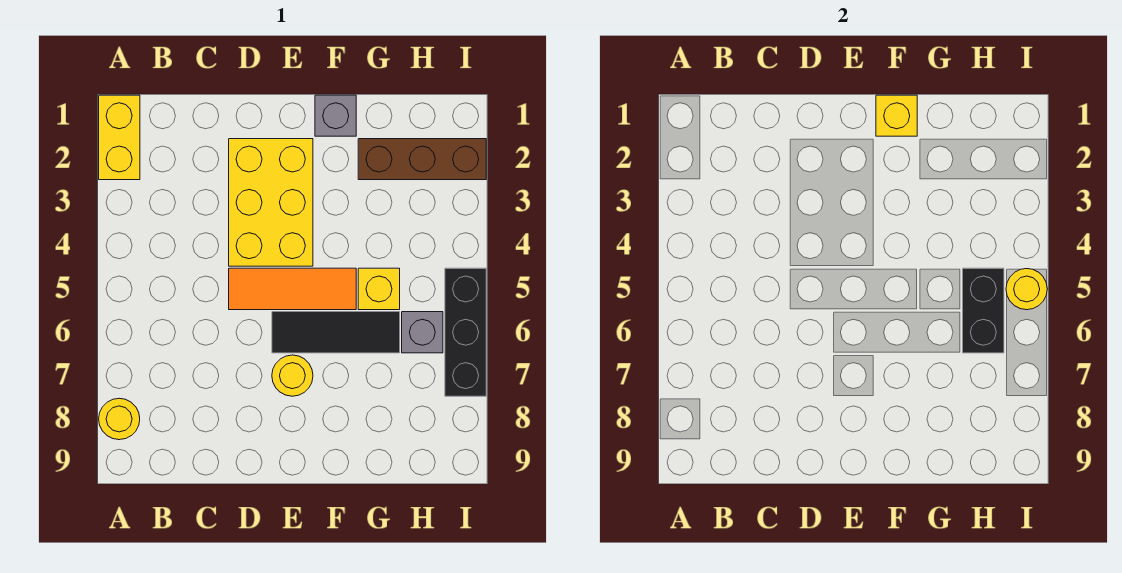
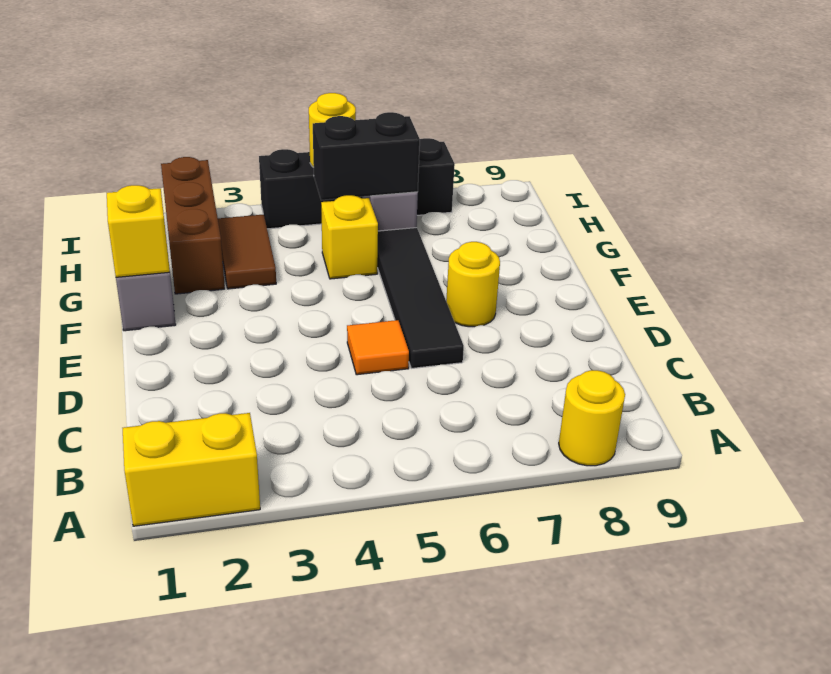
yellow 2x3 brick [229,139,313,266] -> none
orange 1x3 tile [229,268,356,310] -> orange 1x1 tile [347,320,409,375]
black 1x3 tile [272,312,400,353] -> black 1x4 tile [377,228,464,368]
none -> brown 1x2 tile [218,214,276,289]
black 1x3 brick [445,268,486,396] -> black 1x4 brick [259,138,455,229]

